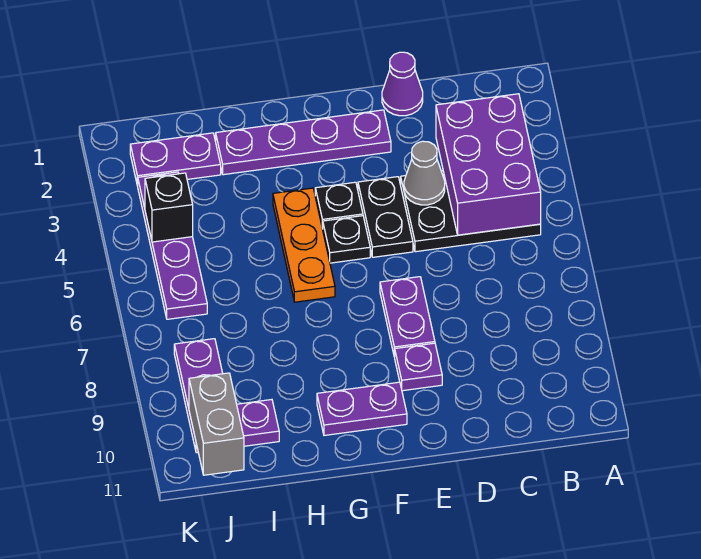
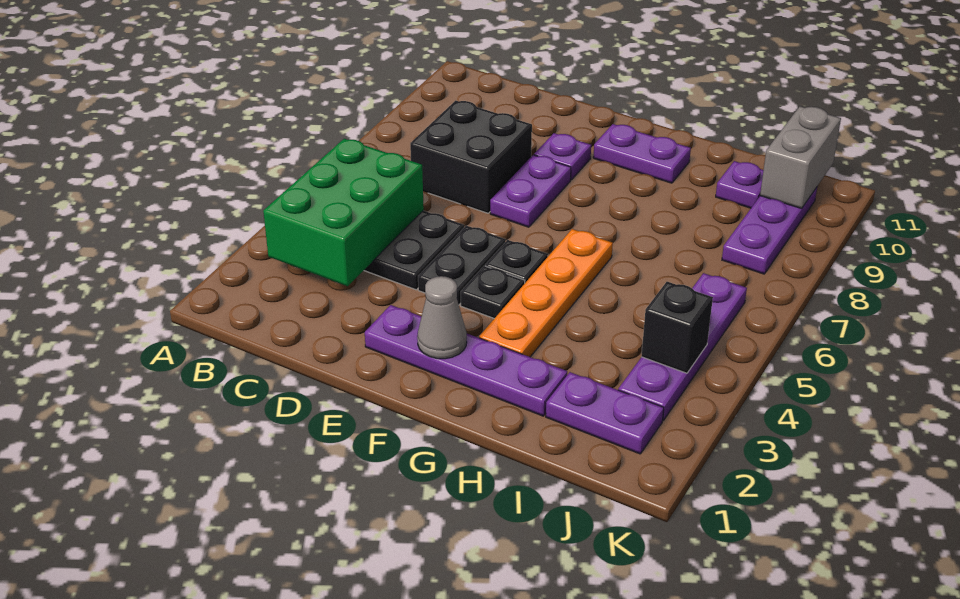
purple 2x3 brick [436,94,541,235] -> green 2x3 brick [263,139,424,286]
none -> black 2x2 brick [410,101,532,213]
purple 1x1 cone [382,52,423,116] -> none
grey 1x1 cone [404,141,445,205] -> grey 1x1 cone moved to [417,276,467,359]
orange 1x3 plate [273,188,335,302] -> orange 1x4 plate [479,229,613,357]

